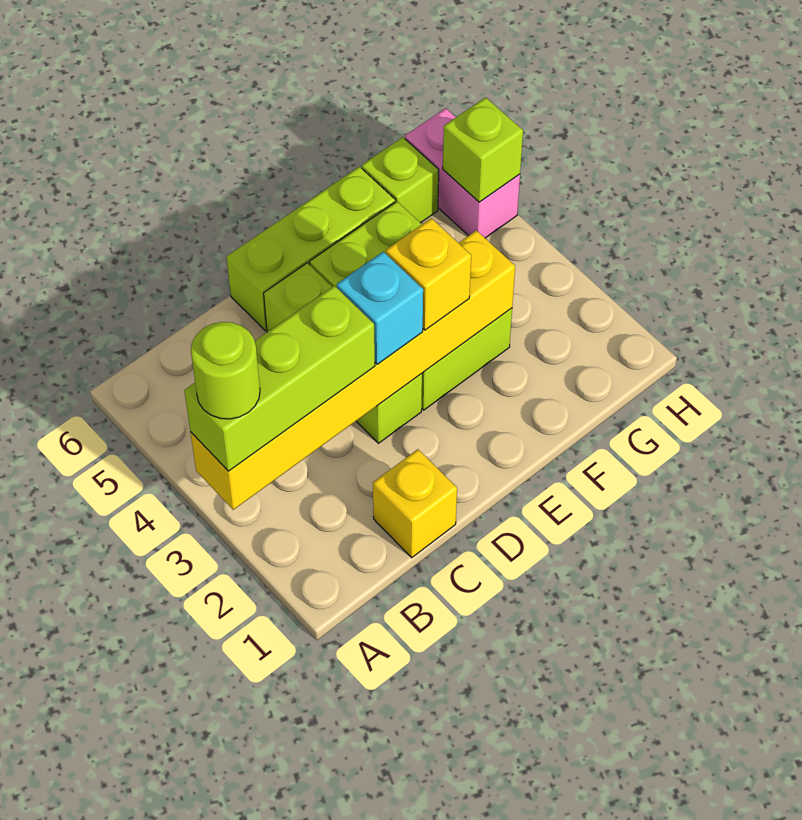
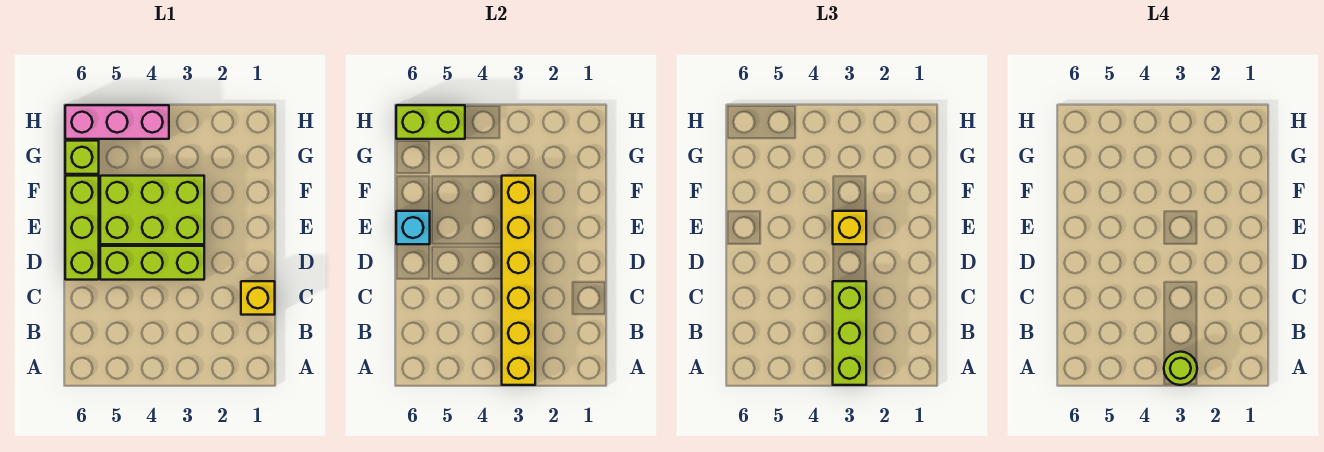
cyan 1x1 brick [337,252,423,364] -> cyan 1x1 brick moved to [396,211,430,244]
pink 1x2 brick [405,108,520,238] -> pink 1x3 brick [65,105,169,139]
lime 1x1 brick [443,97,523,202] -> lime 1x2 brick [396,105,465,139]

